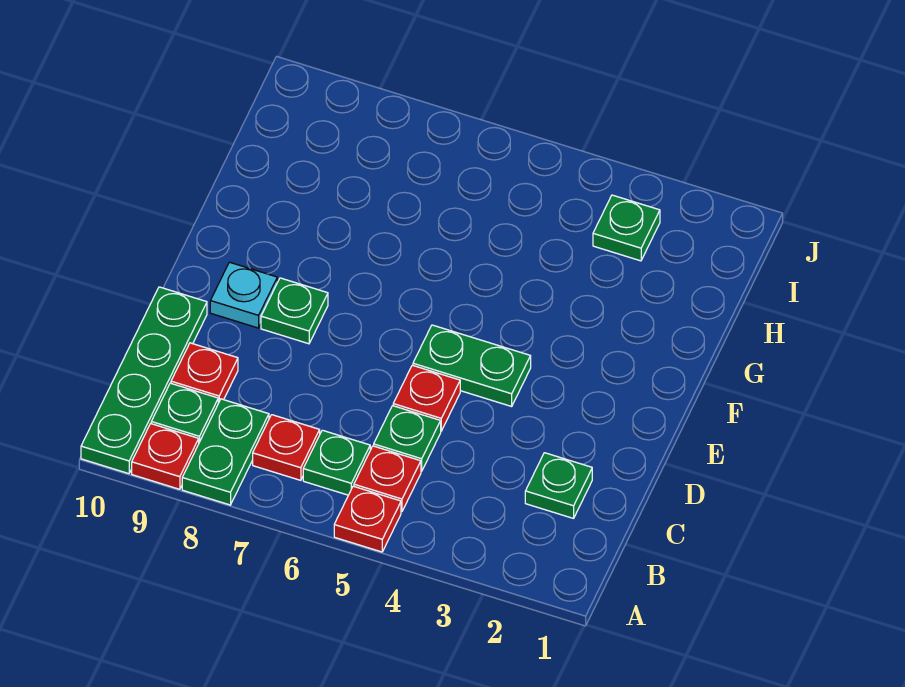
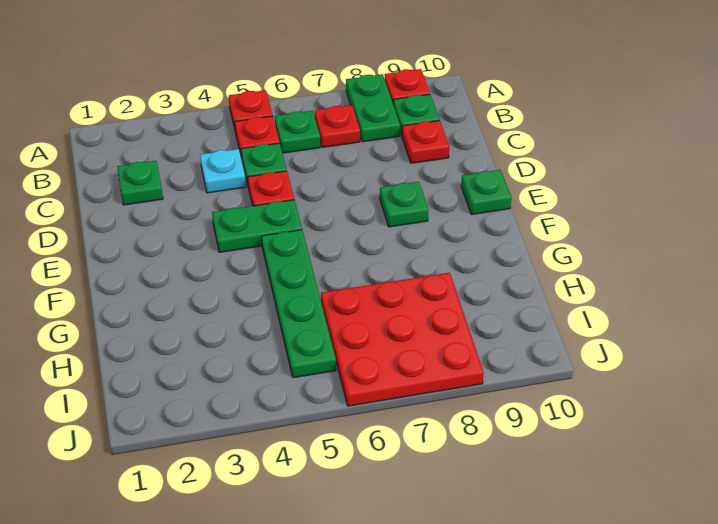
green 1x4 plate [81,287,207,474] -> green 1x4 plate moved to [262,230,336,378]
cyan 1x1 plate [210,262,277,328] -> cyan 1x1 plate moved to [200,149,246,193]
none -> red 3x3 plate [321,273,484,406]
green 1x1 plate [593,195,660,261] -> green 1x1 plate moved to [461,170,511,215]

